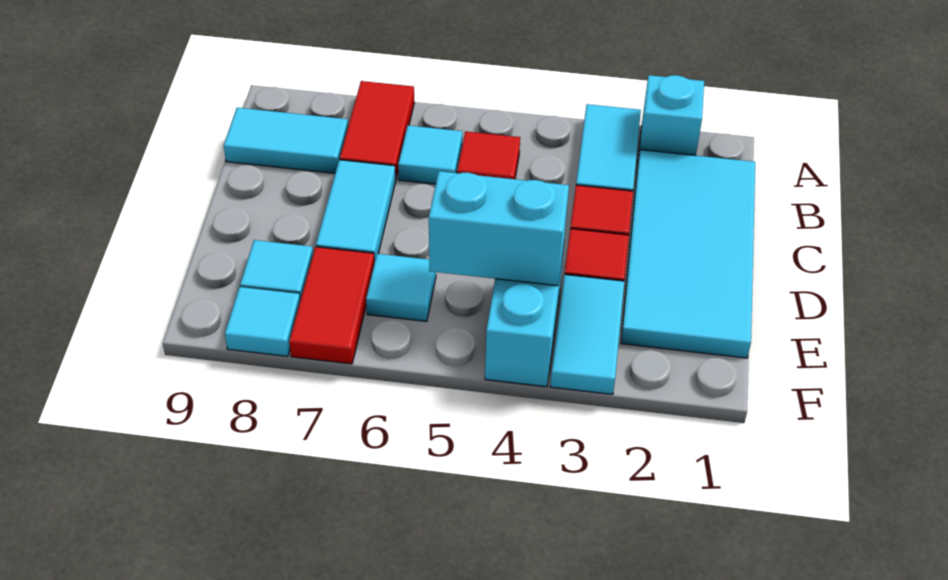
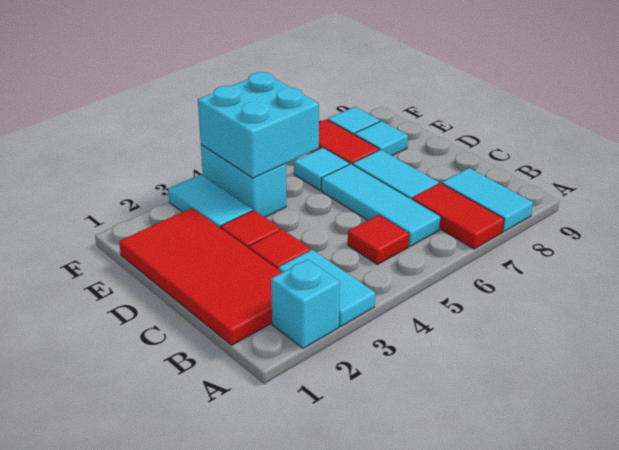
cyan 2x4 tile [621,150,755,358] -> red 2x4 tile [119,208,282,345]
cyan 1x1 tile [398,125,462,184] -> cyan 1x3 tile [321,164,441,246]
cyan 1x2 tile [224,108,348,173] -> cyan 1x2 tile turned to [442,168,533,232]
cyan 1x2 brick [429,171,569,286] -> cyan 2x2 brick [198,72,319,178]

